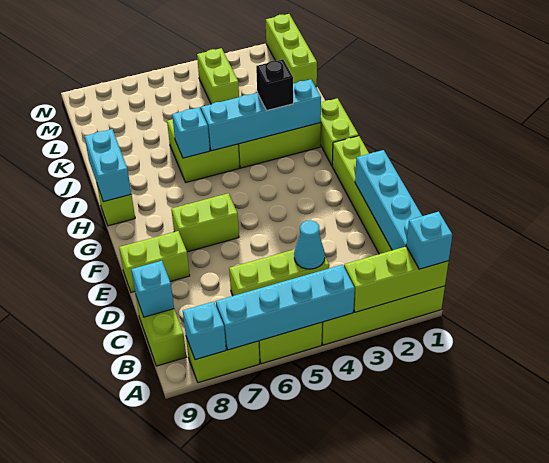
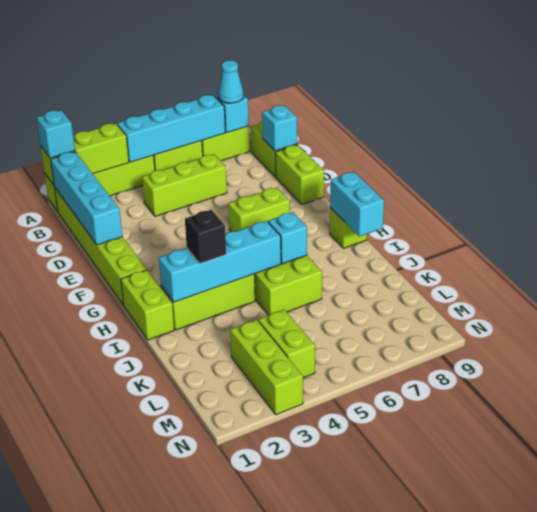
cyan 1x1 cone [294,221,325,269] -> cyan 1x1 cone moved to [218,60,243,103]
lime 1x2 brick [119,231,190,292] -> lime 1x2 brick turned to [276,145,324,204]
lime 1x3 brick [266,14,317,87] -> lime 1x3 brick moved to [230,320,303,415]

